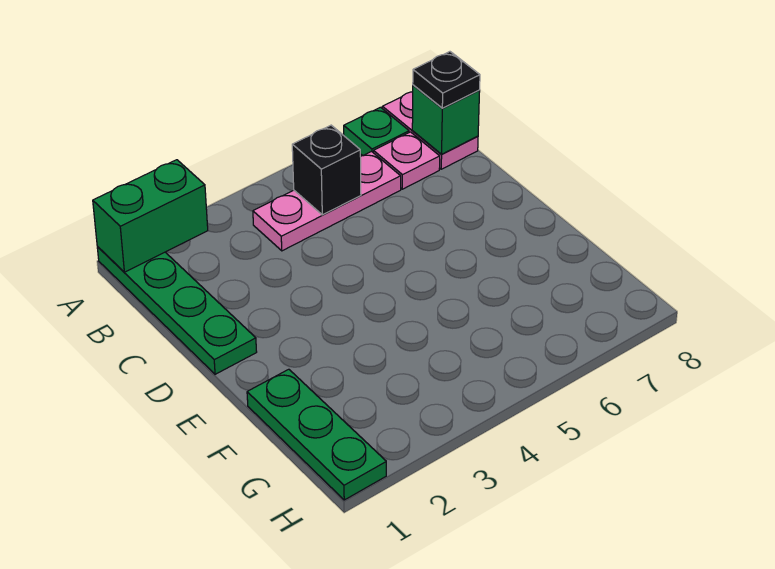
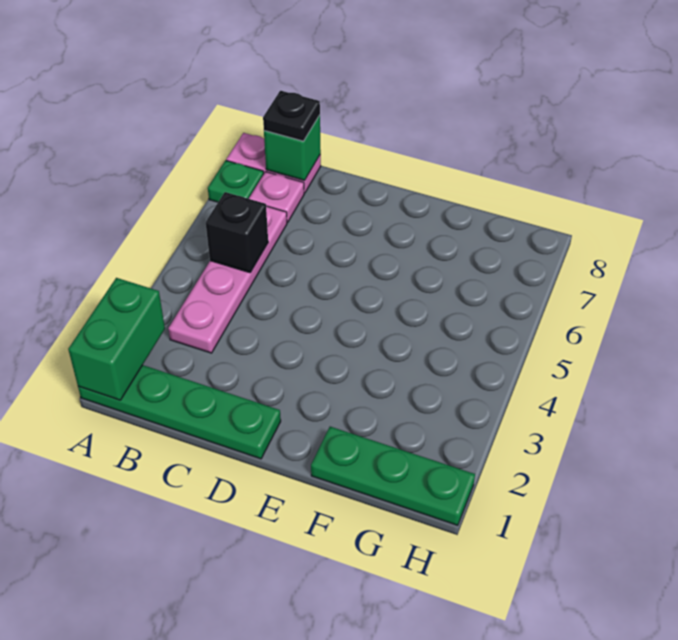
pink 1x3 plate [253,152,401,251] -> pink 1x4 plate [168,206,287,353]

